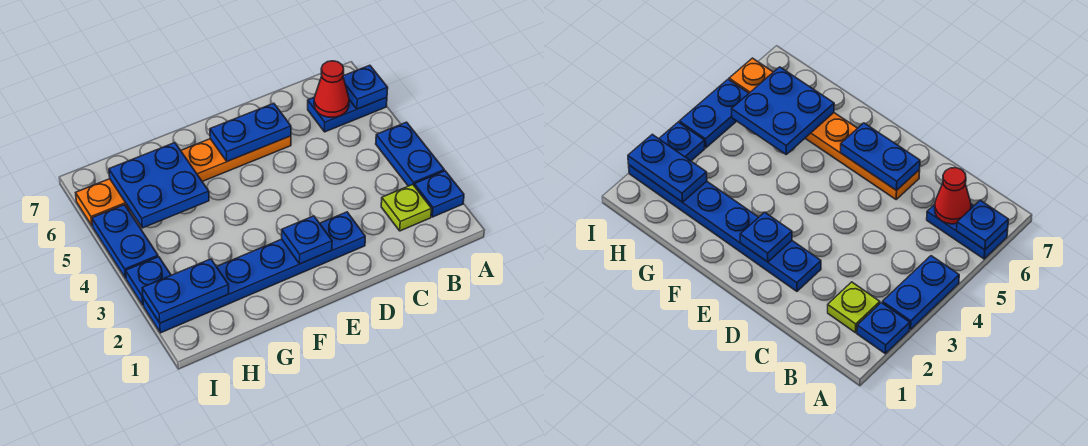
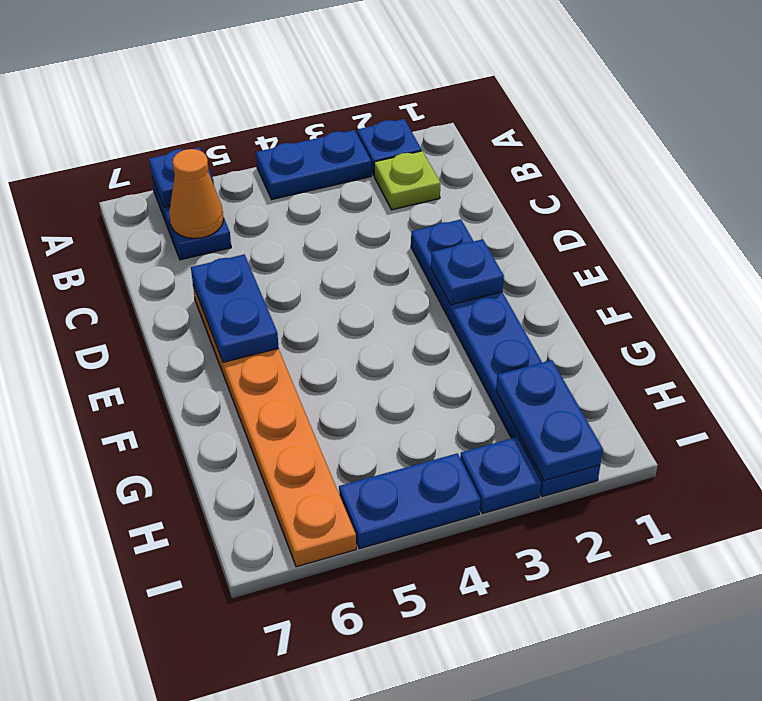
red 1x1 cone [314,61,349,117] -> orange 1x1 cone [169,149,224,239]
blue 2x2 plate [109,143,209,228] -> none

